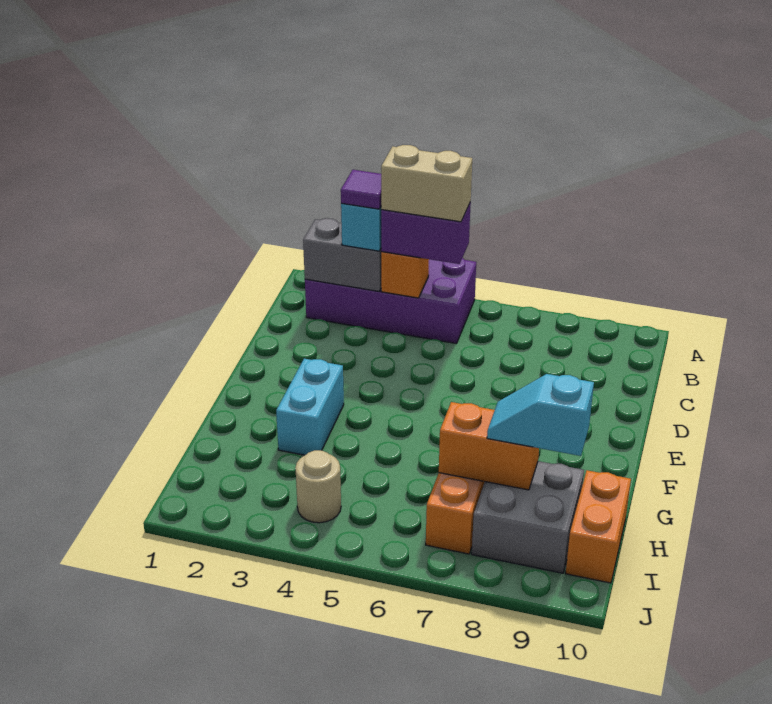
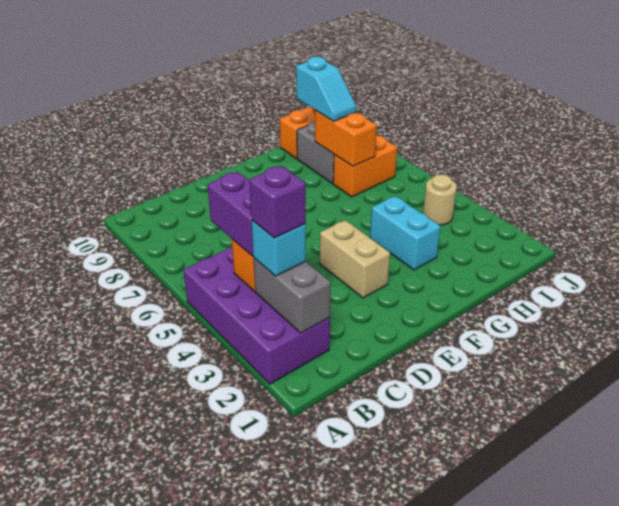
purple 1x1 tile [341,170,381,209] -> purple 1x1 brick [249,166,306,238]
tan 1x2 brick [381,145,472,222] -> tan 1x2 brick moved to [320,220,390,298]
cyan 1x2 brick [276,359,344,455] -> cyan 1x2 brick turned to [370,196,441,270]

